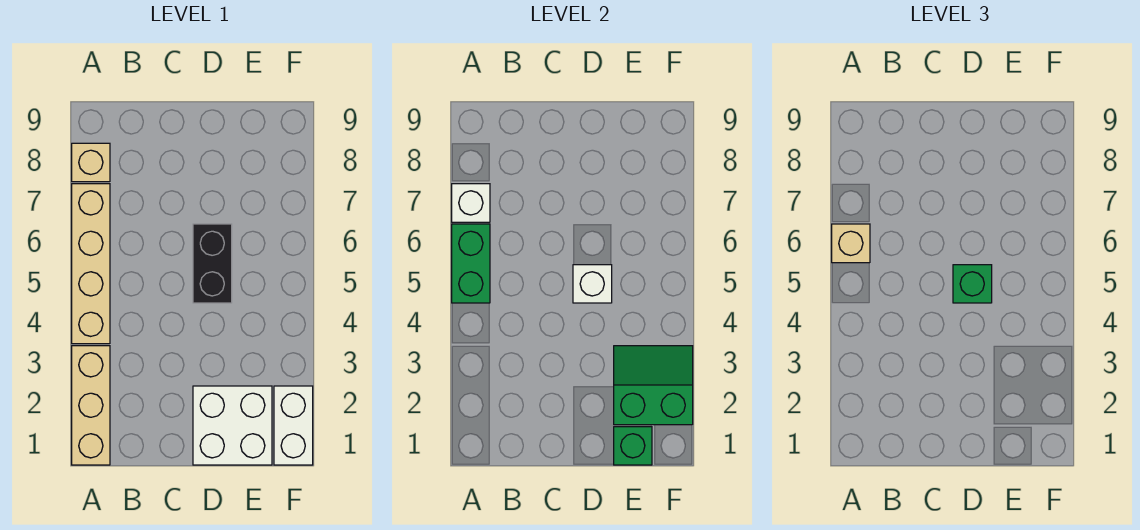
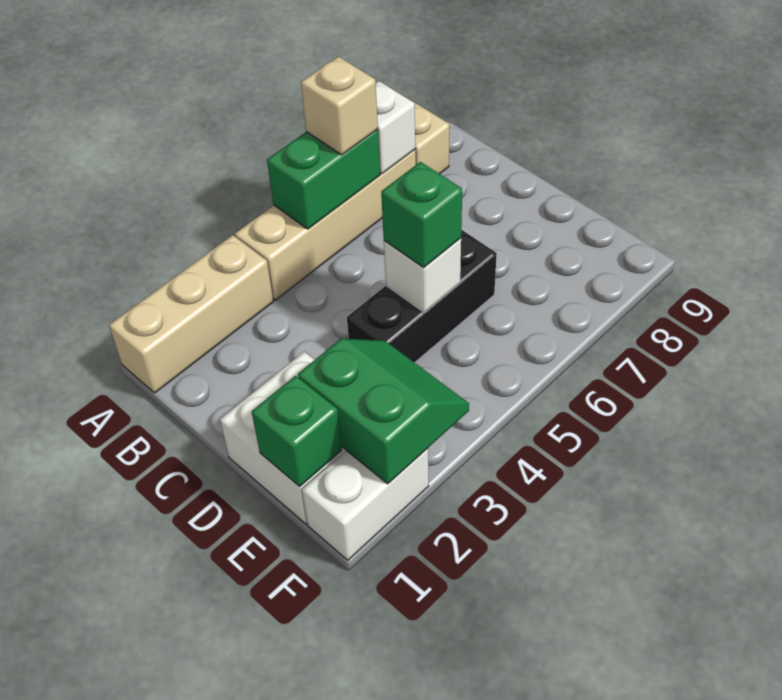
black 1x2 brick [193,224,232,303] -> black 1x3 brick [347,230,497,363]

